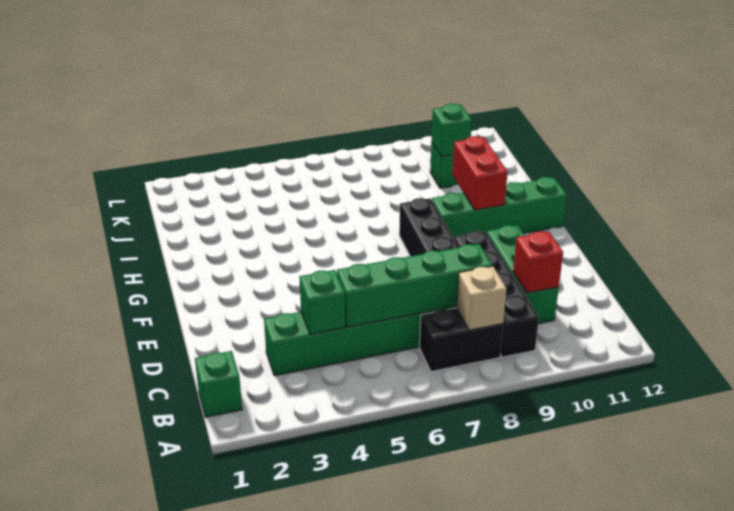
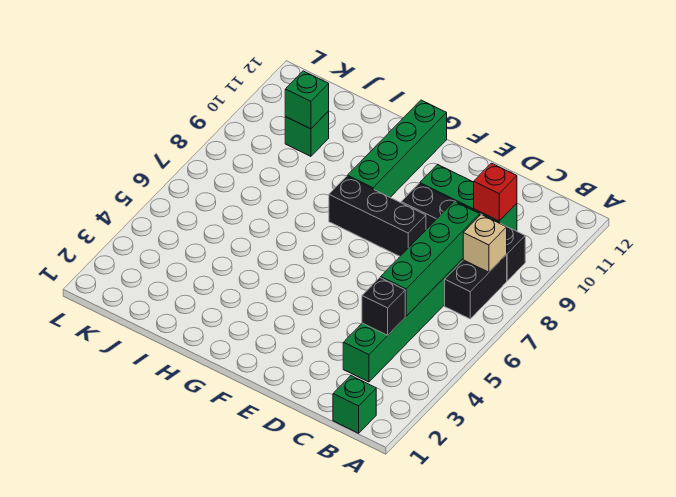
green 1x1 brick [299,270,345,334] -> black 1x1 brick [362,278,405,335]
red 1x2 brick [452,136,508,210] -> none

